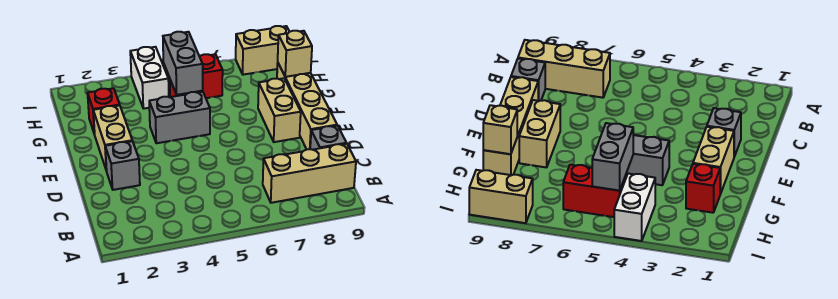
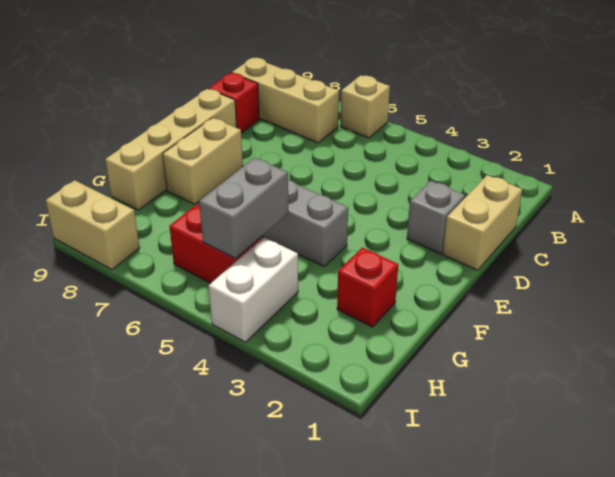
grey 1x1 brick [310,126,346,150] -> red 1x1 brick [209,73,259,133]
tan 1x2 brick [93,105,132,171] -> tan 1x2 brick moved to [443,175,522,270]
tan 1x1 brick [278,31,312,77] -> tan 1x1 brick moved to [340,75,390,138]

